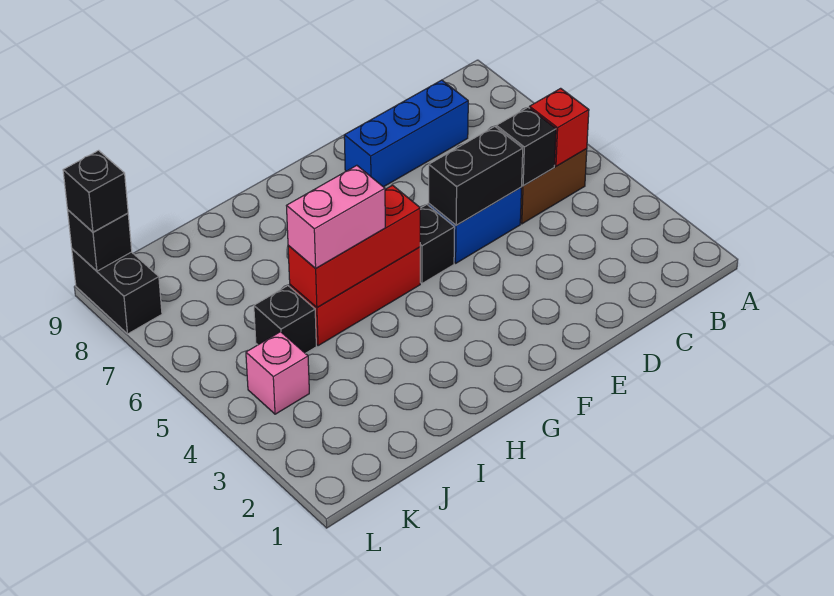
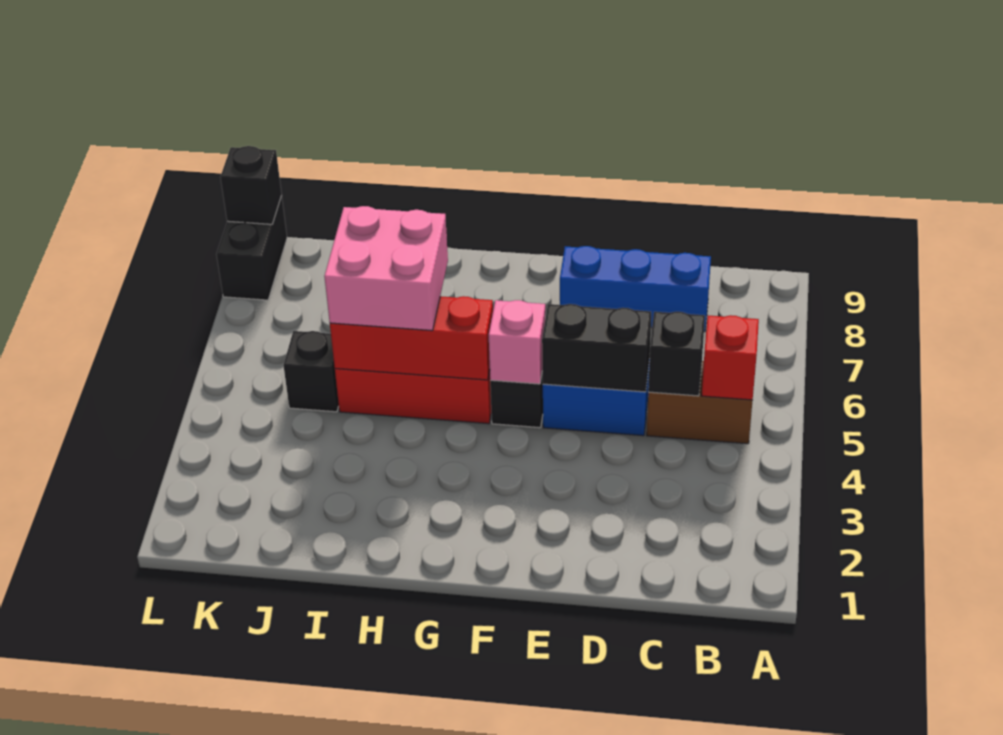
pink 1x2 brick [287,165,385,268] -> pink 2x2 brick [324,206,448,331]
pink 1x1 brick [246,332,309,414] -> pink 1x1 brick moved to [489,300,545,384]
black 1x1 brick [63,150,128,232] -> none

